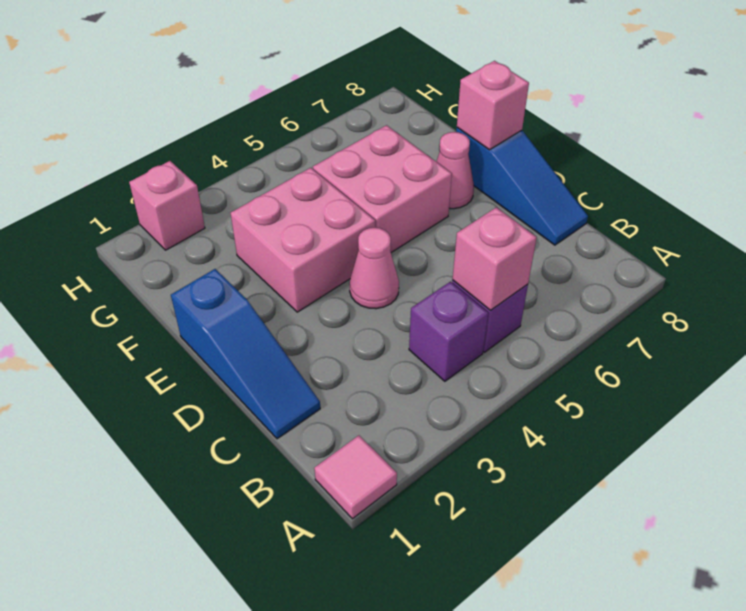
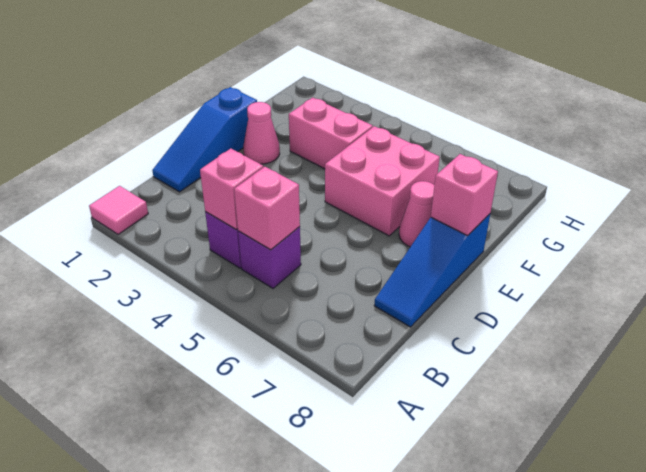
pink 1x1 cone [350,228,399,309] -> pink 1x1 cone moved to [243,102,280,164]
pink 2x2 brick [231,168,375,312] -> pink 1x2 brick [289,98,373,169]
pink 1x1 brick [129,161,205,250] -> pink 1x1 brick moved to [200,149,263,230]

